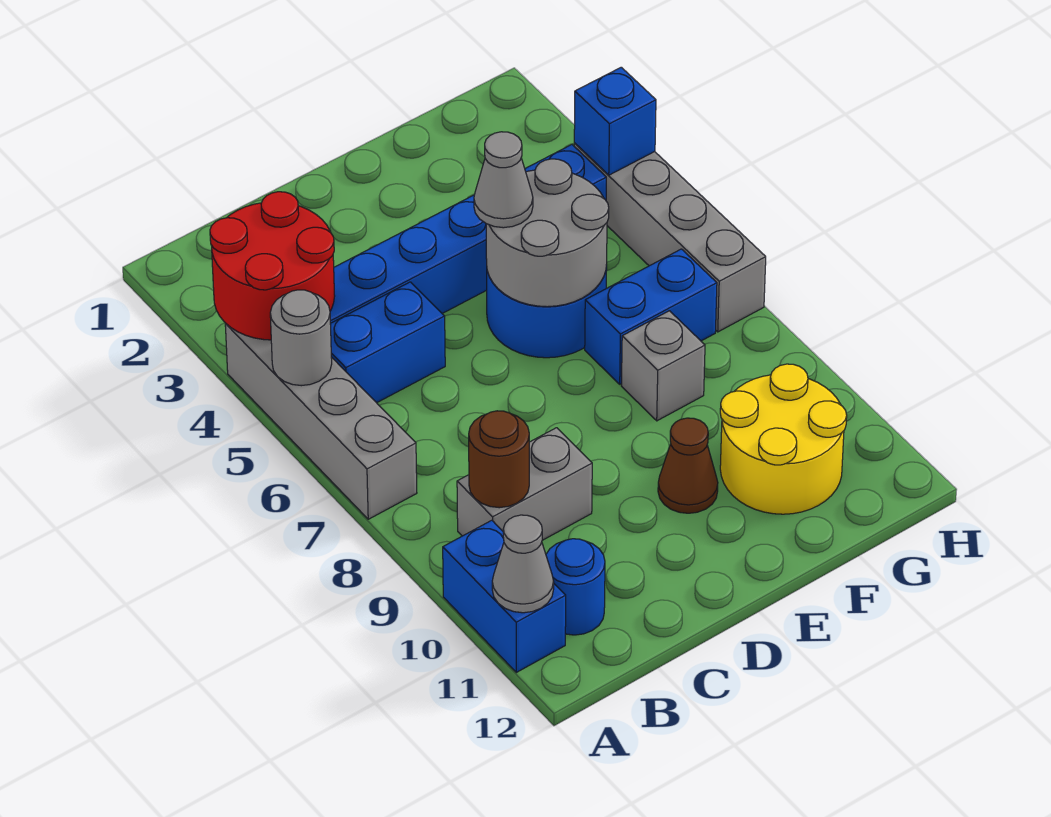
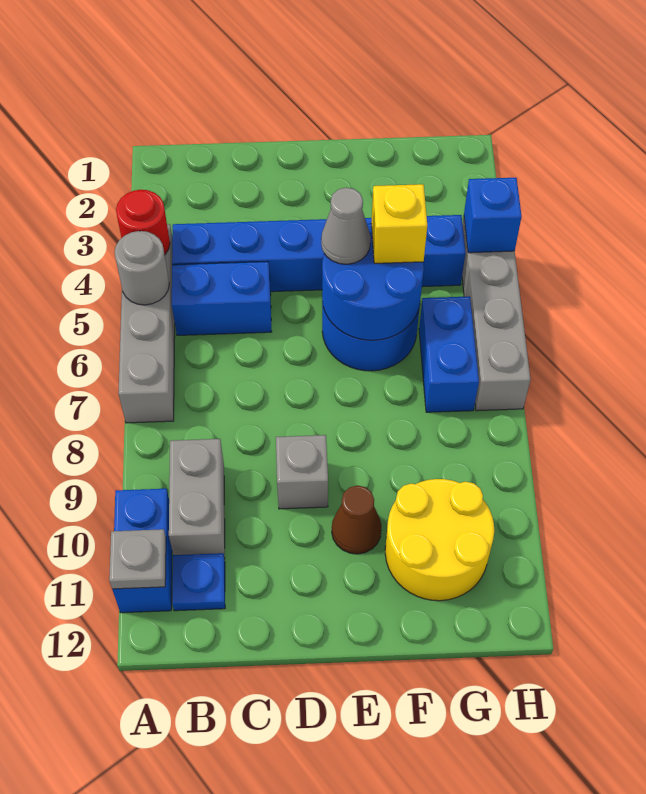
red 2x2 round brick [210,192,335,340] -> red 1x1 round brick [116,190,170,255]
grey 1x1 cone [492,515,554,613] -> grey 1x1 plate [109,529,166,589]
grey 1x2 brick [457,428,592,540] -> grey 1x2 brick turned to [169,439,225,559]
brown 1x1 round brick [469,411,529,508] -> none
blue 1x1 round brick [546,539,605,635] -> blue 1x1 plate [172,553,225,611]
grey 2x2 round brick [486,159,609,307] -> blue 2x2 round brick [322,223,424,340]
none -> yellow 1x1 brick [371,184,427,263]
blue 1x2 brick [585,249,717,384] -> blue 1x2 brick turned to [419,296,479,412]
grey 1x1 brick [621,311,705,421] -> grey 1x1 brick moved to [276,435,328,509]

